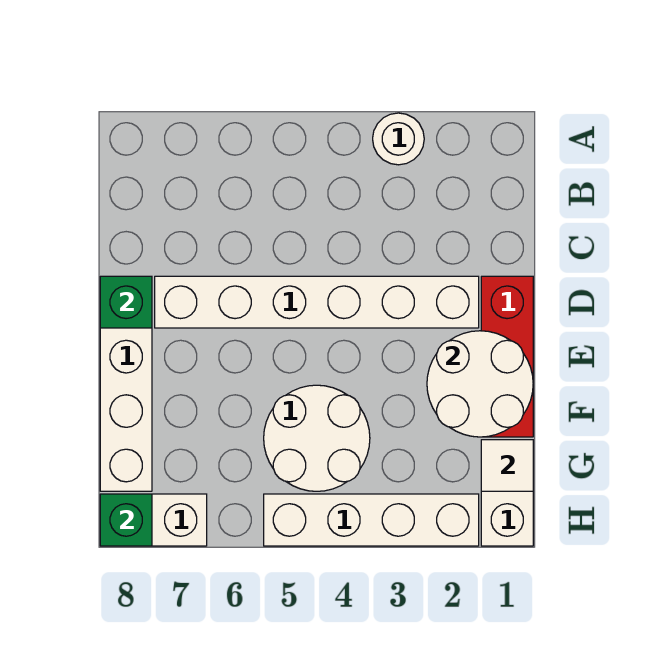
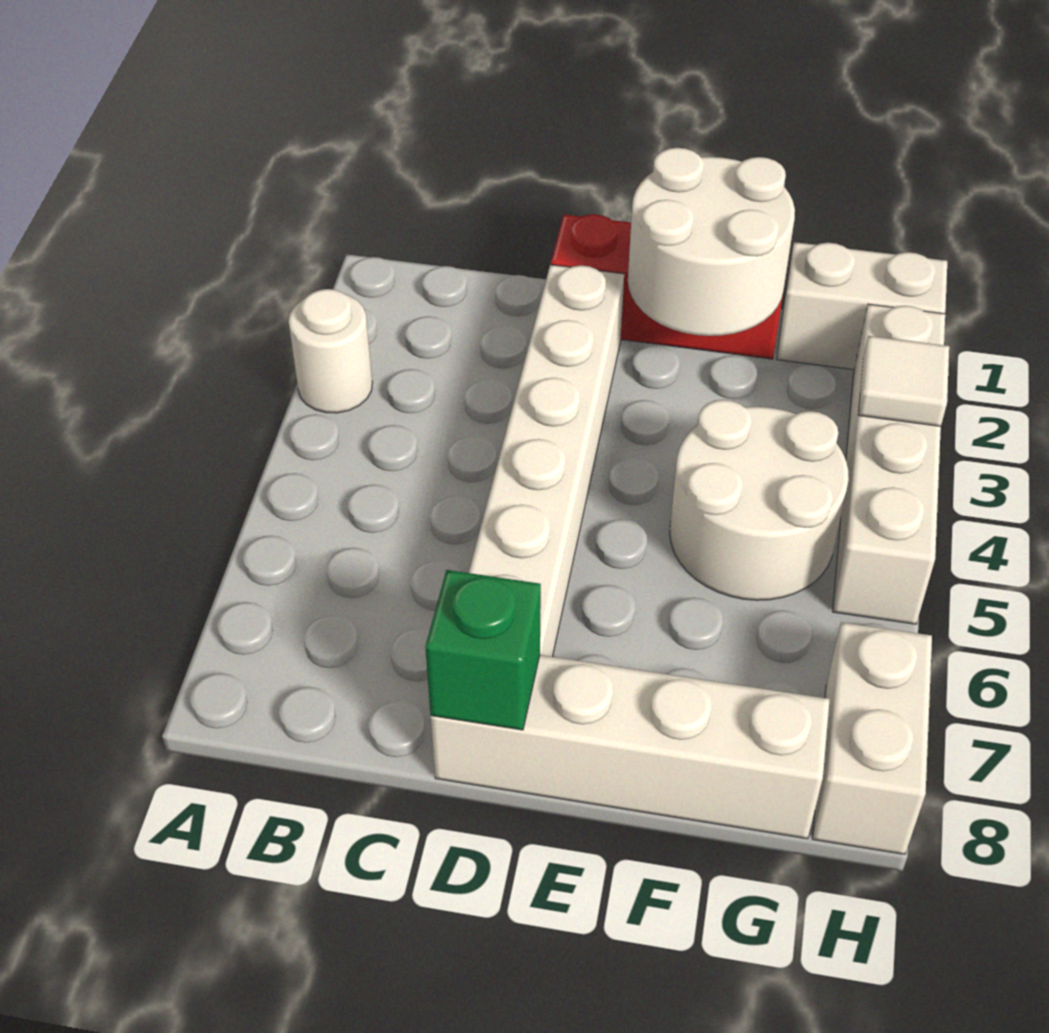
white 1x1 tile [481,440,533,491] -> white 1x1 tile moved to [858,336,949,426]
green 1x1 brick [100,494,152,546] -> none

